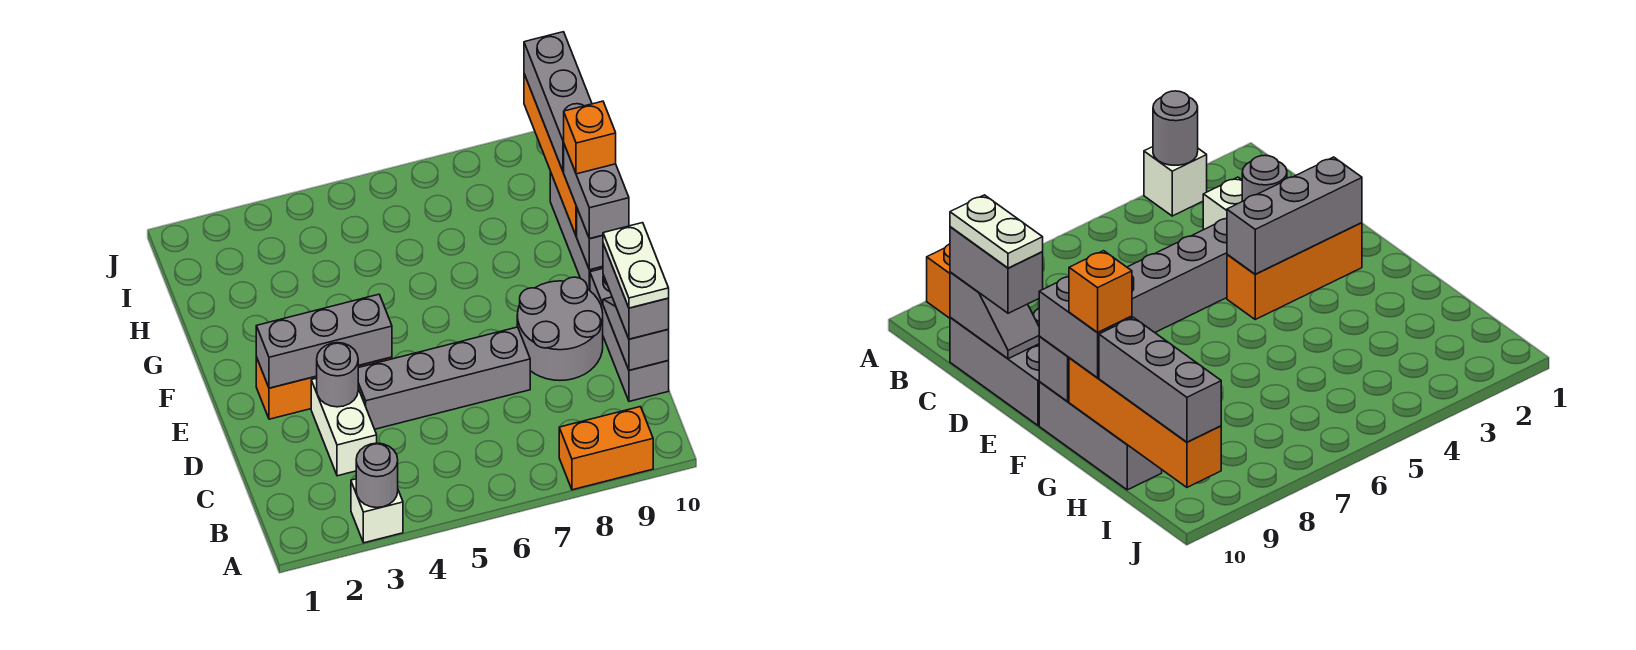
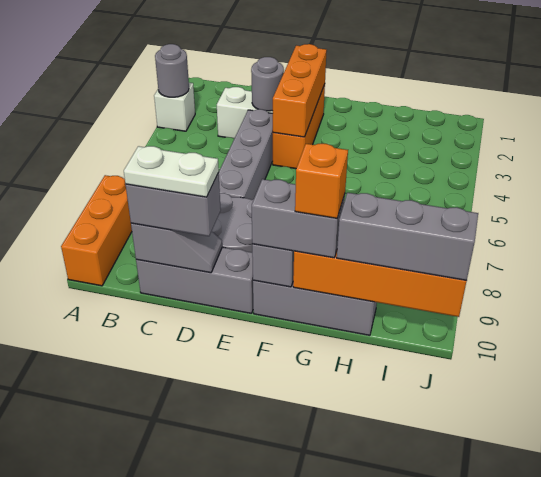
orange 1x2 brick [559,407,653,490] -> orange 1x3 brick [61,175,132,286]
grey 1x3 brick [256,294,392,388] -> orange 1x3 brick [273,44,327,137]

